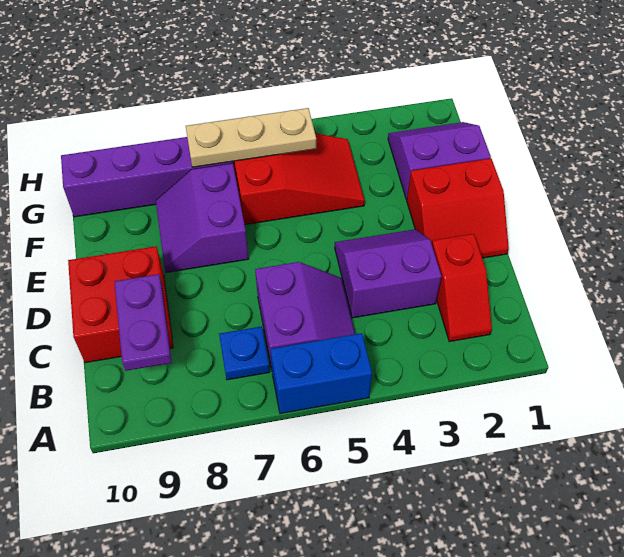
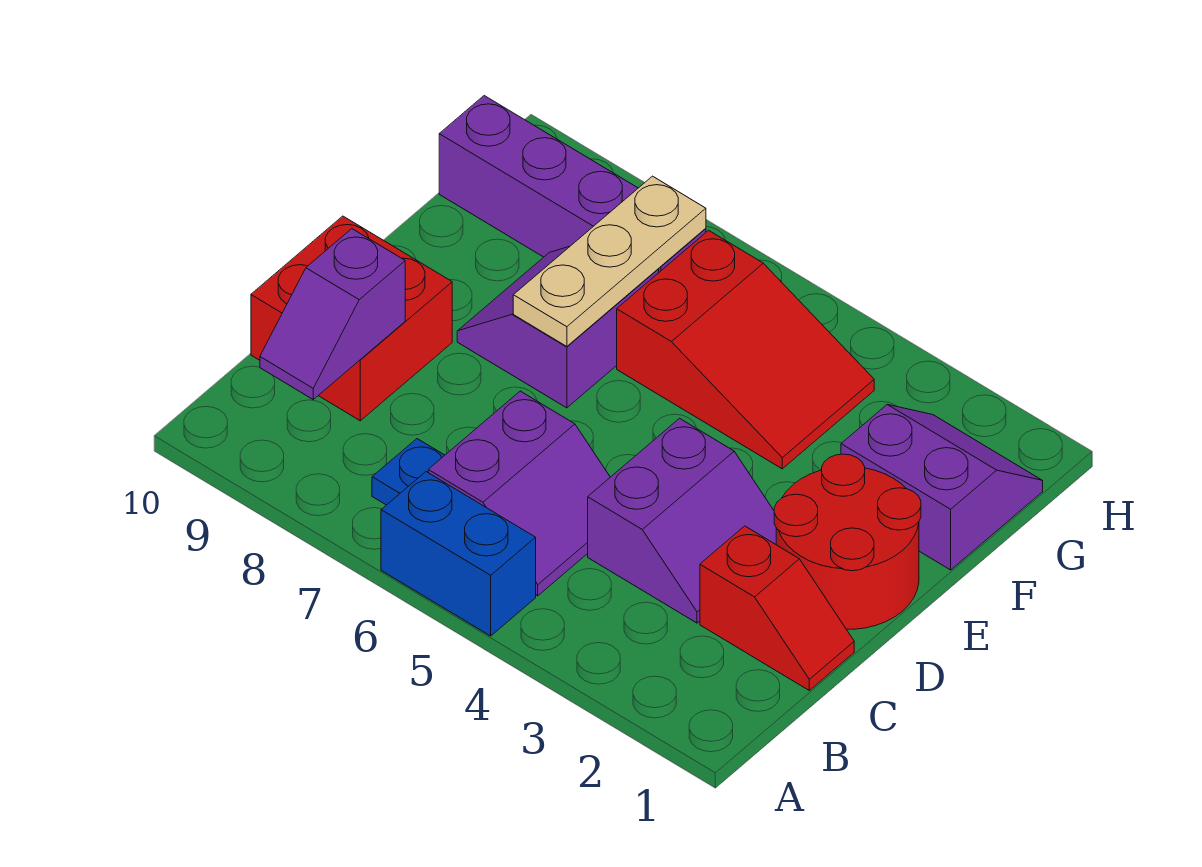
red 1x2 slope [432,234,492,342] -> red 1x2 slope turned to [700,526,854,690]
purple 1x2 plate [114,274,172,371] -> purple 1x2 slope [260,229,405,399]
purple 2x2 slope [335,229,441,318] -> purple 2x2 slope turned to [588,418,776,623]
red 2x2 slope [407,158,509,258] -> red 2x2 round brick [774,454,921,629]
tan 1x3 plate [186,108,316,167] -> tan 1x3 plate turned to [513,176,706,346]

